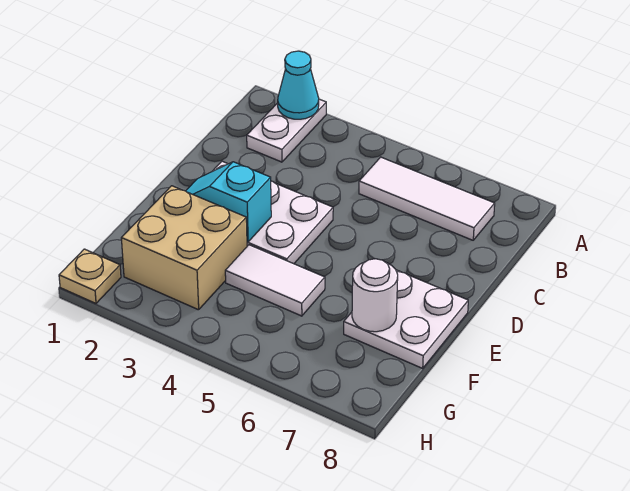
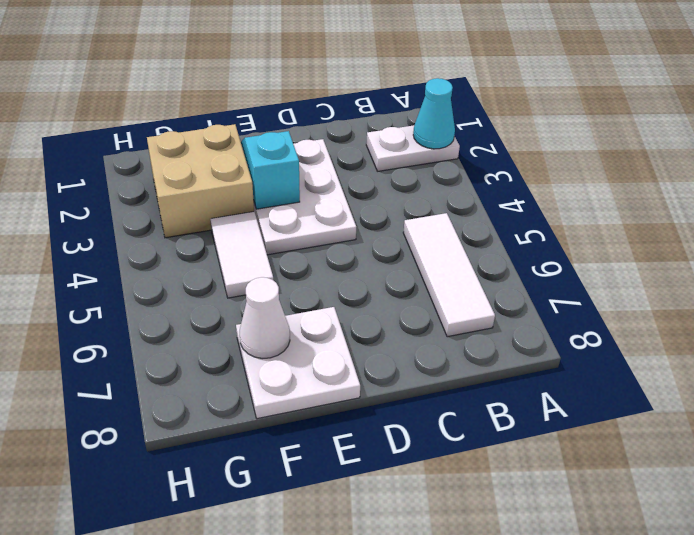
white 1x1 round brick [352,259,398,332] -> white 1x1 cone [240,277,290,359]
tan 1x1 plate [59,249,121,303] -> none

